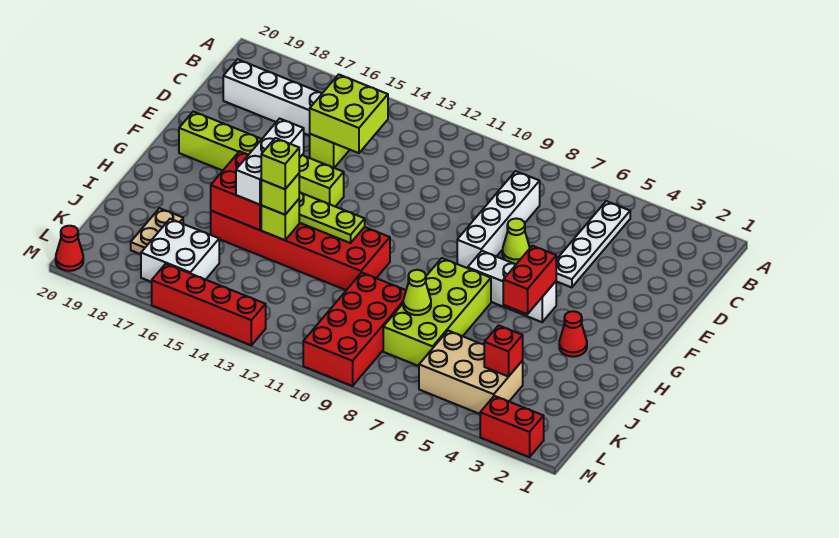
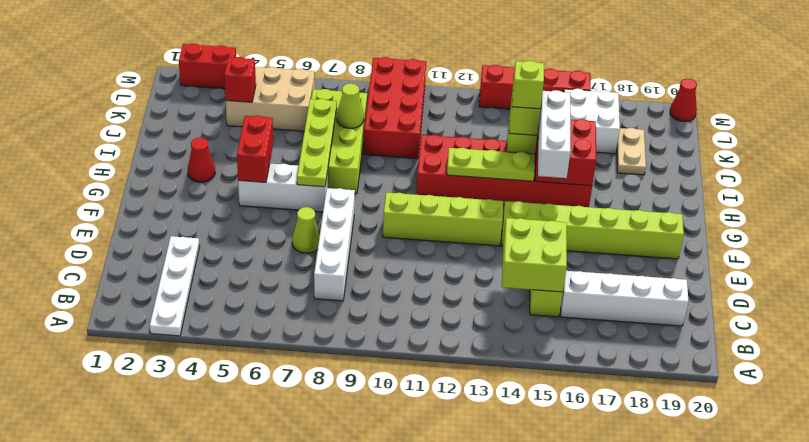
white 1x4 plate [556,201,630,288] -> white 1x4 plate moved to [150,236,200,336]
none -> lime 1x4 brick [383,192,503,246]
none -> lime 1x4 plate [297,99,337,187]

